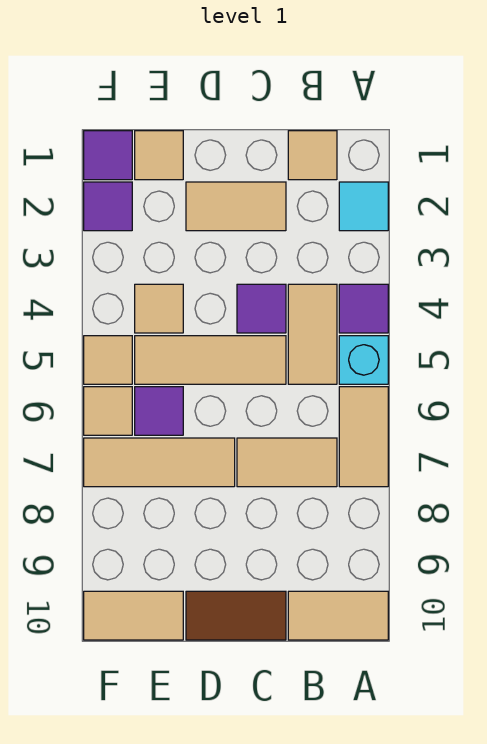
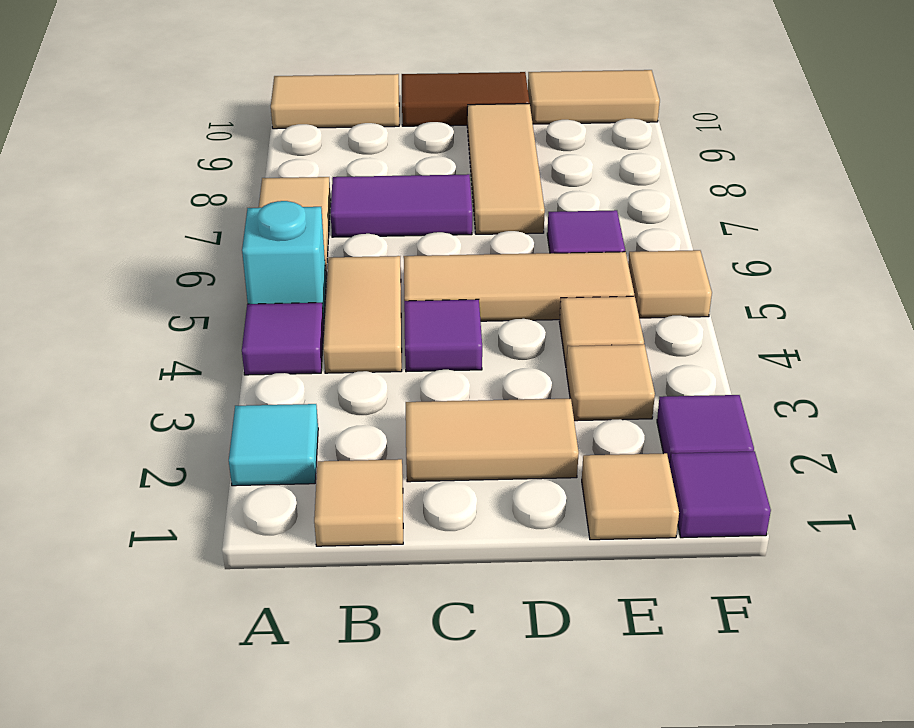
tan 1x2 tile [237,438,337,487] -> purple 1x2 tile [331,174,472,237]
tan 1x3 tile [84,438,235,487] -> tan 1x3 tile turned to [467,104,545,234]
tan 1x1 tile [84,387,132,435] -> tan 1x1 tile moved to [566,345,655,421]

